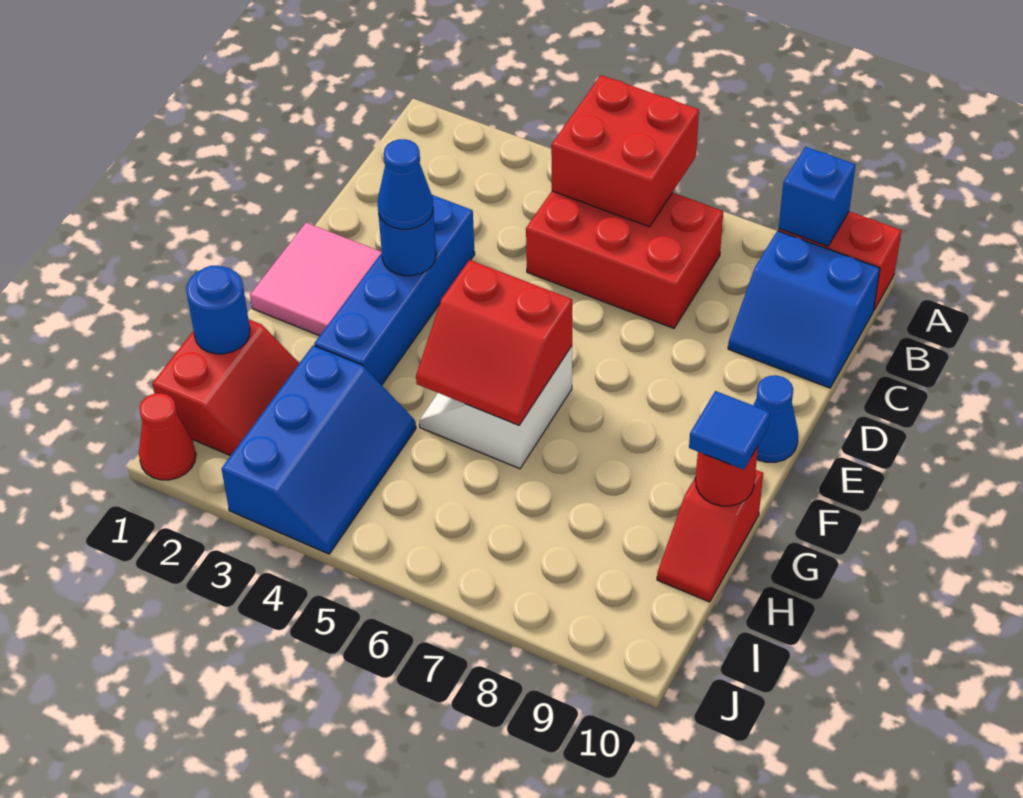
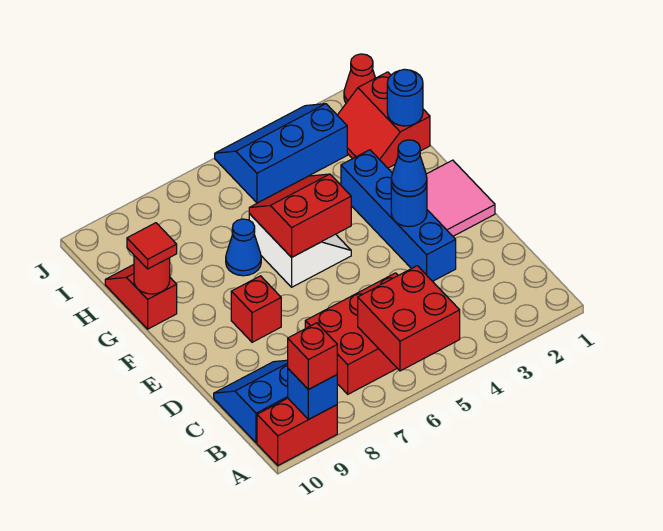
none -> red 1x1 brick [288,323,337,389]
none -> red 1x1 brick [231,276,281,342]
blue 1x1 cone [753,375,798,462] -> blue 1x1 cone moved to [226,219,261,276]
blue 1x1 tile [689,391,770,470] -> red 1x1 tile [127,223,177,269]
blue 2x3 slope [222,345,416,554] -> blue 2x3 slope turned to [215,104,347,203]

